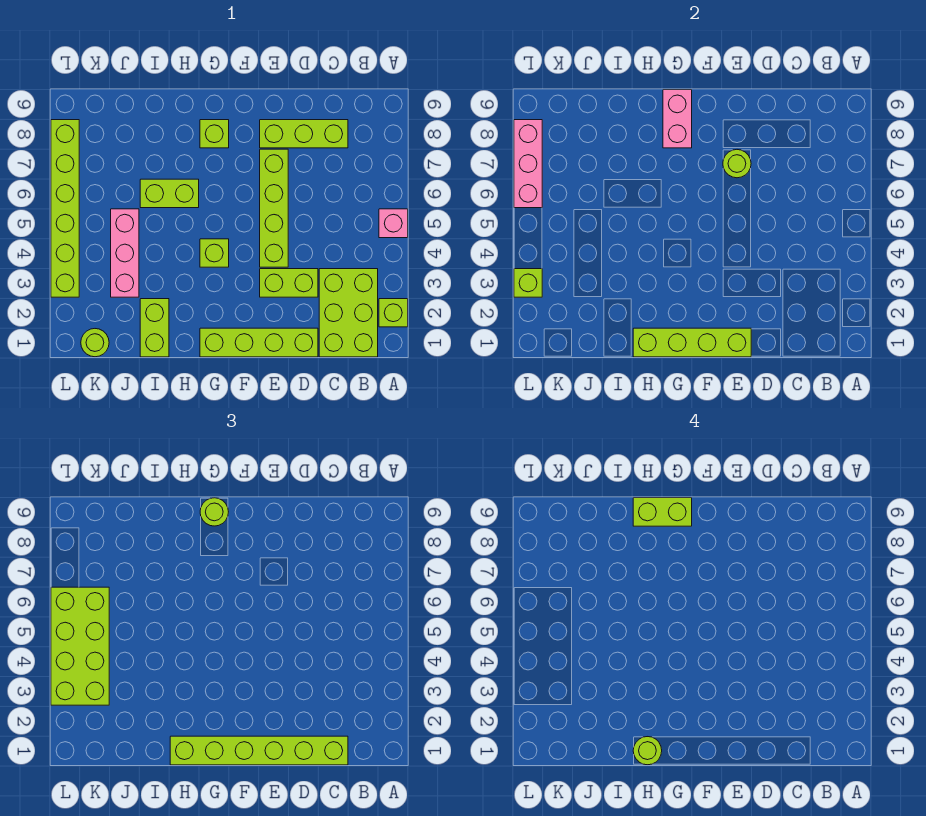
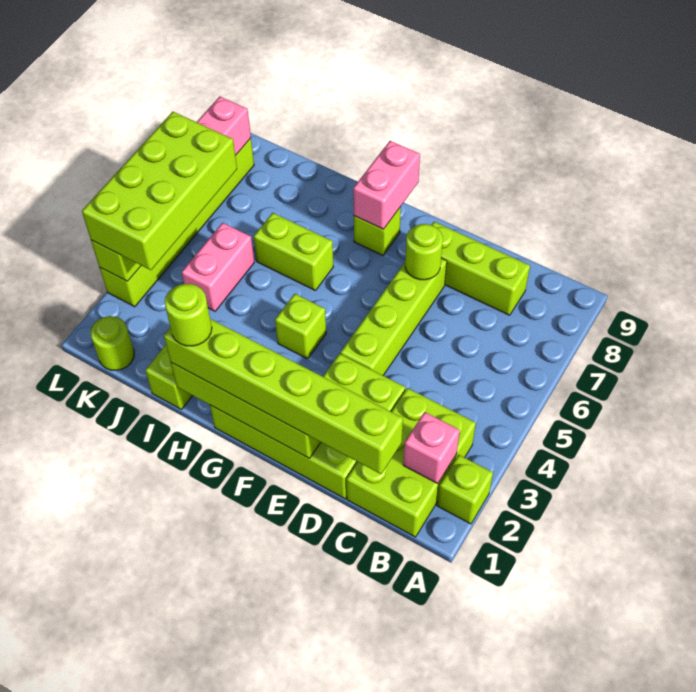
pink 1x1 brick [379,209,408,238] -> pink 1x1 brick moved to [403,412,460,484]
lime 1x1 round brick [200,498,228,526] -> none
lime 1x2 brick [633,498,692,526] -> none
pink 1x3 brick [111,209,139,297] -> pink 1x2 brick [182,223,254,311]

